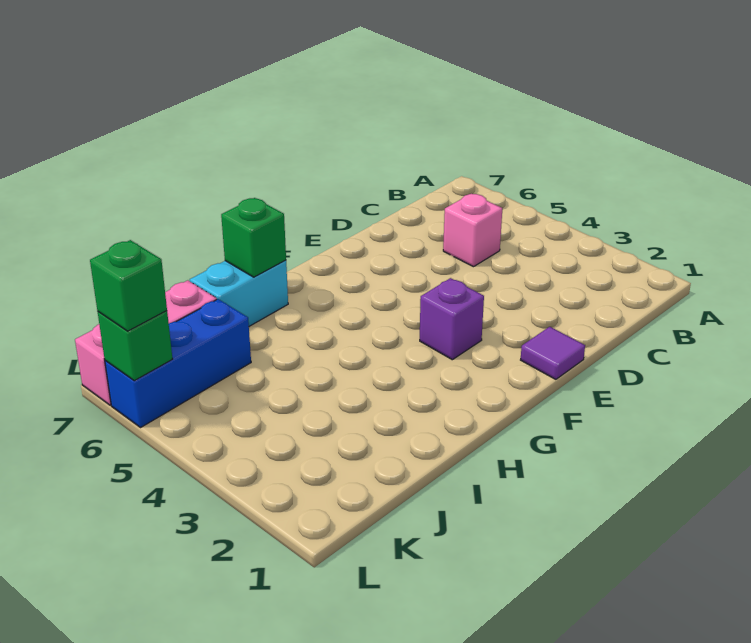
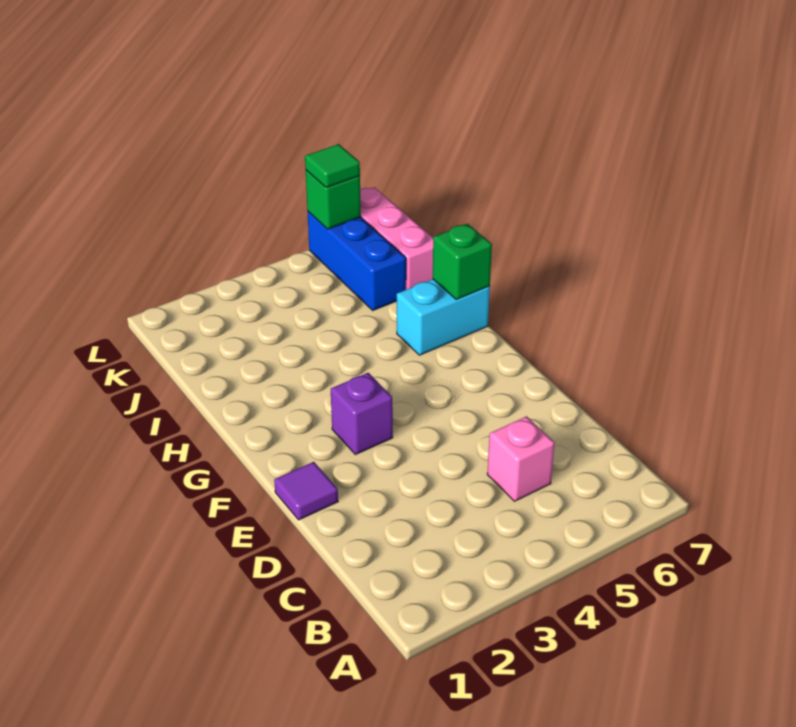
cyan 1x2 brick [190,260,288,326] -> cyan 1x2 brick turned to [397,279,490,355]
green 1x1 brick [90,240,167,331] -> green 1x1 tile [305,144,360,188]

